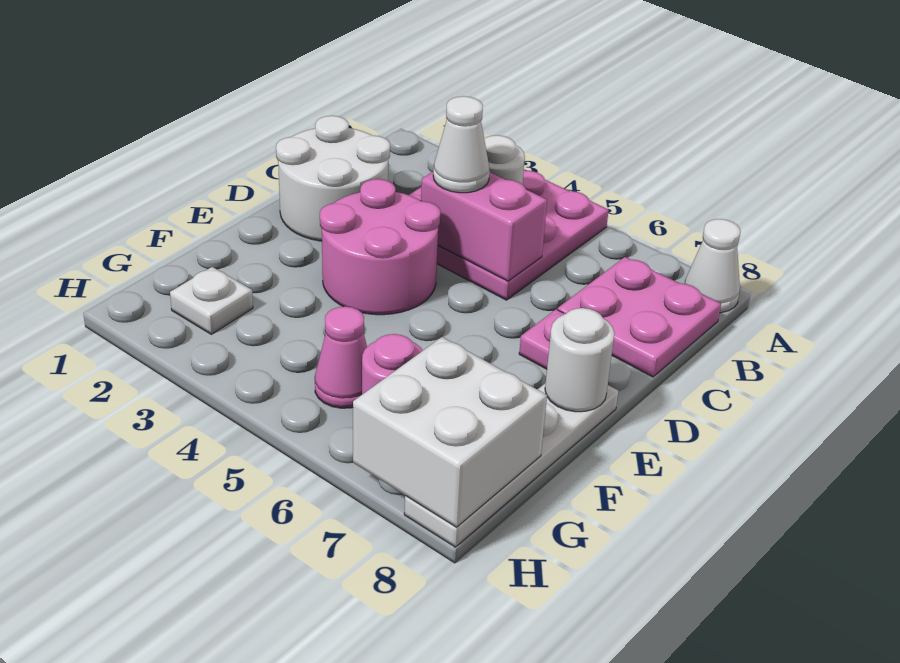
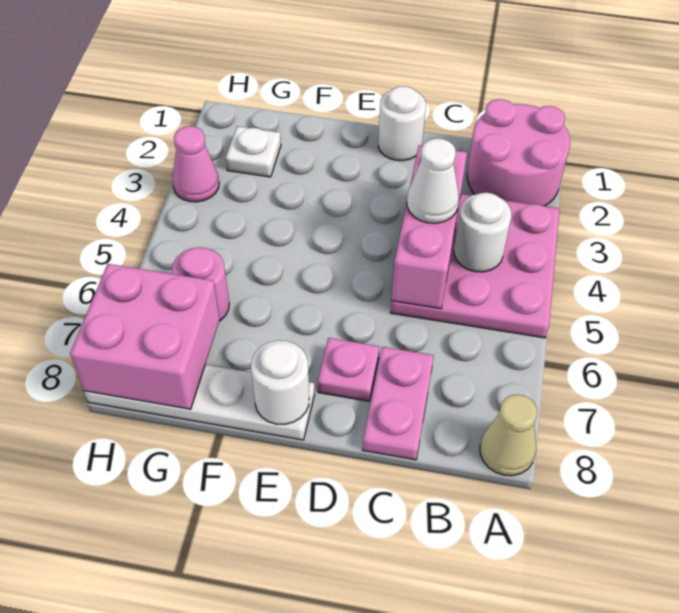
white 1x1 cone [685,219,741,313] -> tan 1x1 cone [480,395,537,476]
pink 2x2 plate [558,257,721,377] -> pink 1x2 plate [362,347,434,460]
white 2x2 round brick [276,116,390,241] -> white 1x1 round brick [378,86,426,161]
pink 1x2 brick [421,172,547,281] -> pink 1x3 brick [391,145,467,309]
pink 2x2 round brick [320,179,440,315] -> pink 2x2 round brick moved to [467,99,570,206]
pink 1x1 cone [315,306,367,408] -> pink 1x1 cone moved to [173,126,219,202]
white 2x2 brick [353,337,547,527] -> pink 2x2 brick [70,264,220,409]

